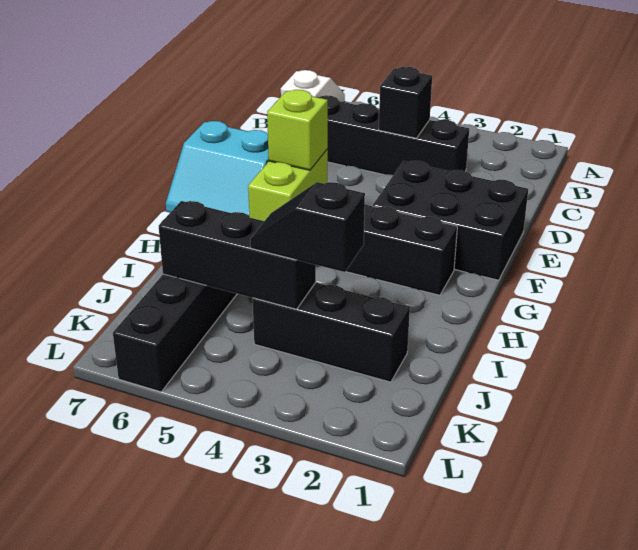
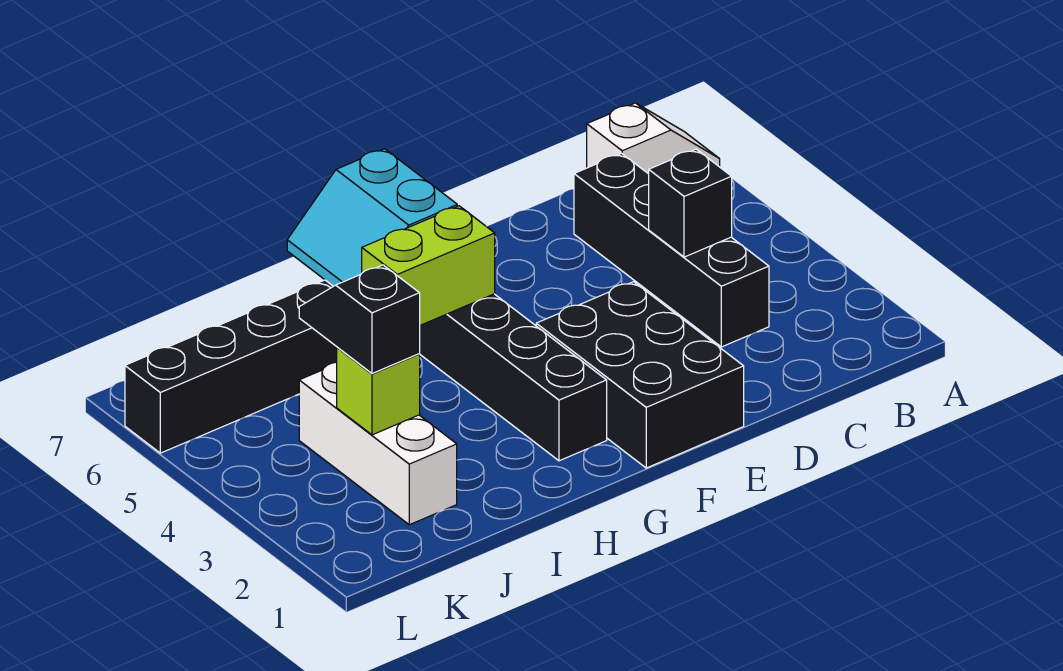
lime 1x1 brick [267,90,328,170] -> lime 1x1 brick moved to [337,347,420,435]
black 1x3 brick [253,283,410,382] -> white 1x3 brick [299,362,457,525]
black 1x3 brick [159,201,316,309] -> none

